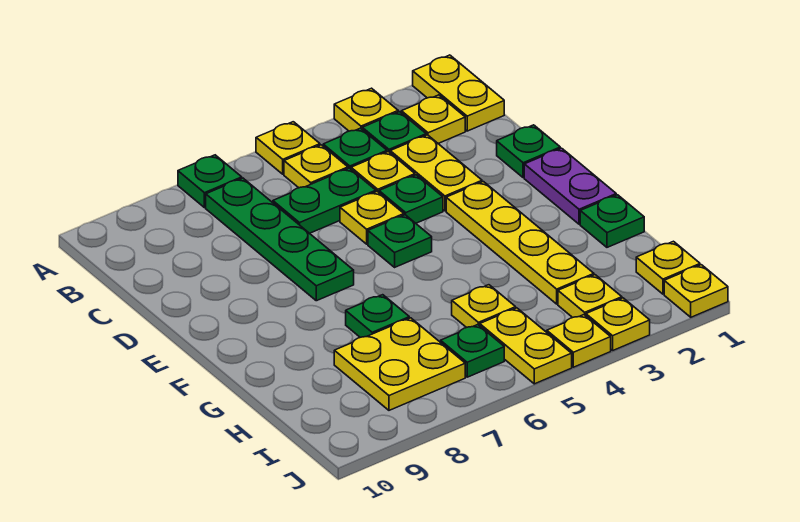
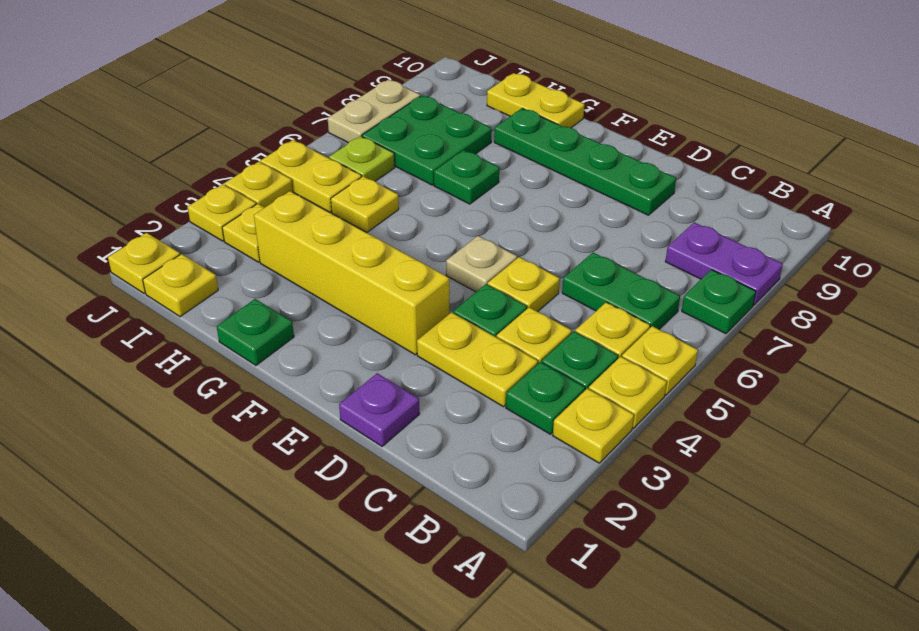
yellow 1x2 plate [413,55,504,131] -> yellow 1x2 plate moved to [487,73,584,128]
yellow 1x1 plate [401,95,465,143] -> yellow 1x1 plate moved to [589,357,667,428]
green 1x4 plate [206,178,354,301] -> green 1x4 plate moved to [494,108,676,215]
green 1x2 plate [273,168,376,233] -> green 1x2 plate turned to [562,253,680,329]
green 1x1 plate [497,125,560,178] -> purple 1x1 plate [339,373,420,446]
purple 1x2 plate [524,148,616,224] -> purple 1x2 plate moved to [665,222,783,305]
yellow 1x4 plate [446,182,594,304] -> yellow 1x4 brick [254,191,449,355]
green 1x1 plate [368,215,432,267] -> tan 1x1 plate [446,236,517,292]
yellow 2x2 plate [334,318,465,410] -> green 2x2 plate [362,96,491,185]
green 1x1 plate [441,325,504,377] -> lime 1x1 plate [329,136,395,181]
none -> tan 1x2 plate [328,80,420,143]

